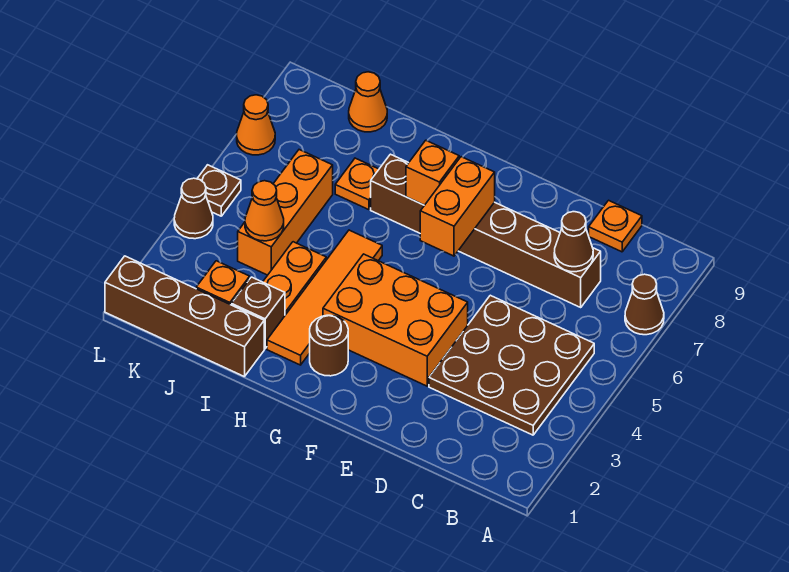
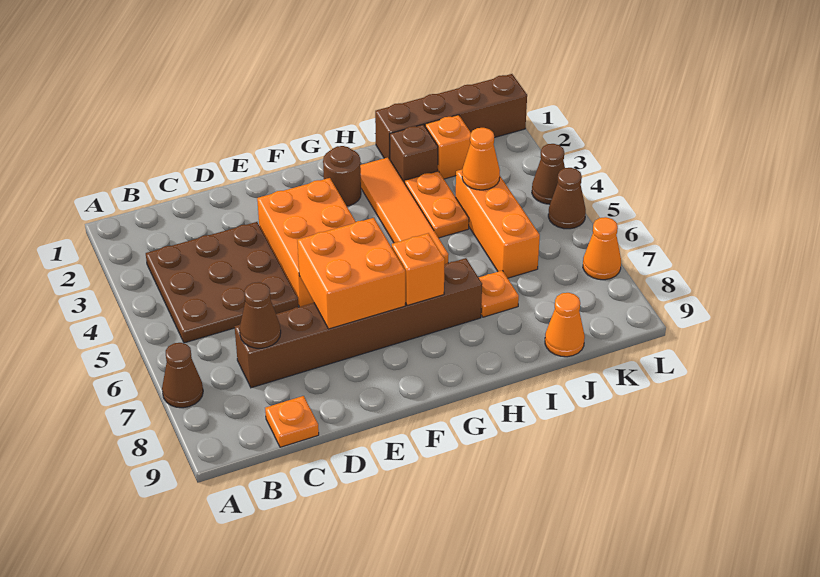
orange 2x3 brick [323,254,468,386] -> orange 2x3 brick turned to [257,178,356,307]
orange 1x2 brick [420,157,495,256] -> orange 2x2 brick [297,218,405,329]
brown 1x1 plate [197,165,241,216] -> brown 1x1 cone [548,168,586,229]

